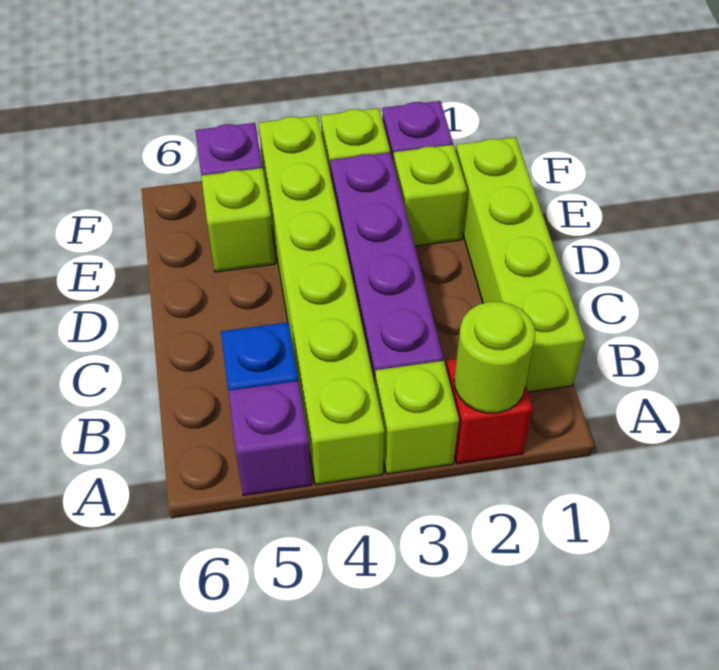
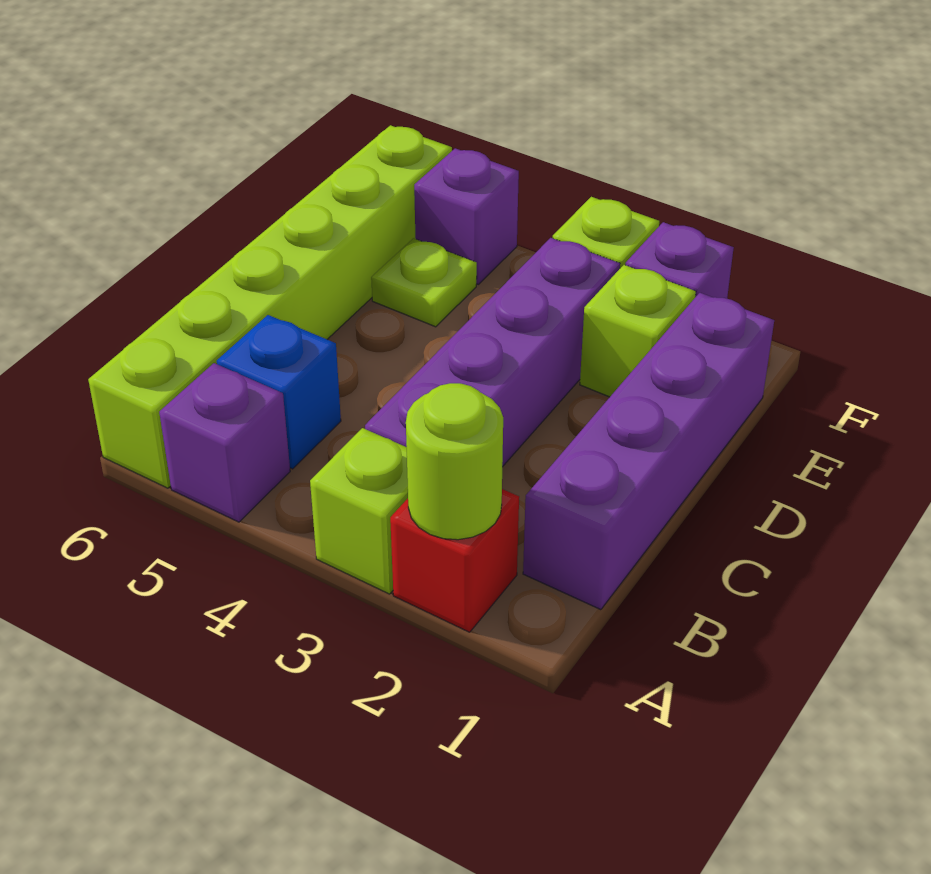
lime 1x6 brick [259,116,384,485] -> lime 1x6 brick moved to [88,125,452,488]
lime 1x4 brick [456,137,585,392] -> purple 1x4 brick [523,293,774,610]
lime 1x1 brick [201,168,275,272] -> lime 1x1 plate [371,238,477,327]

